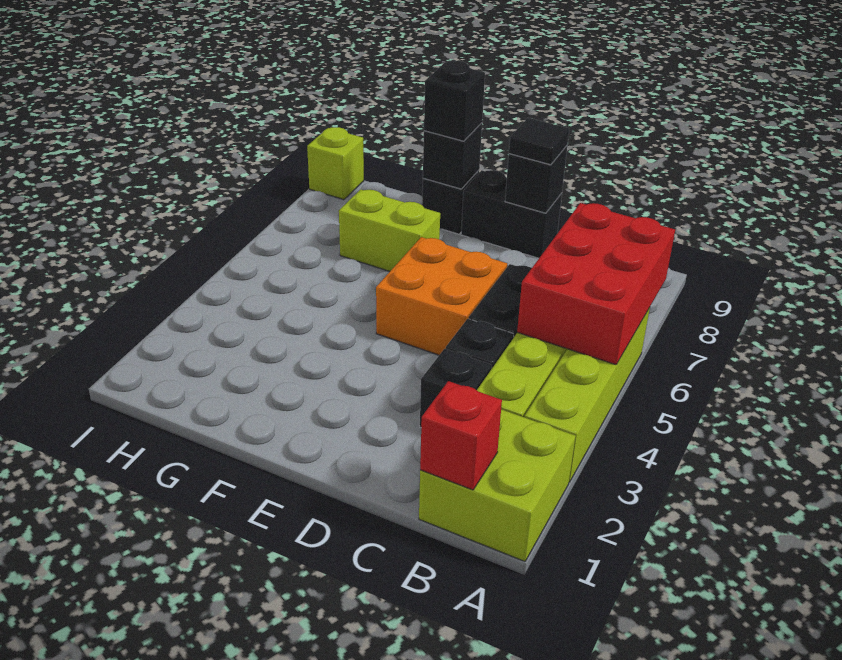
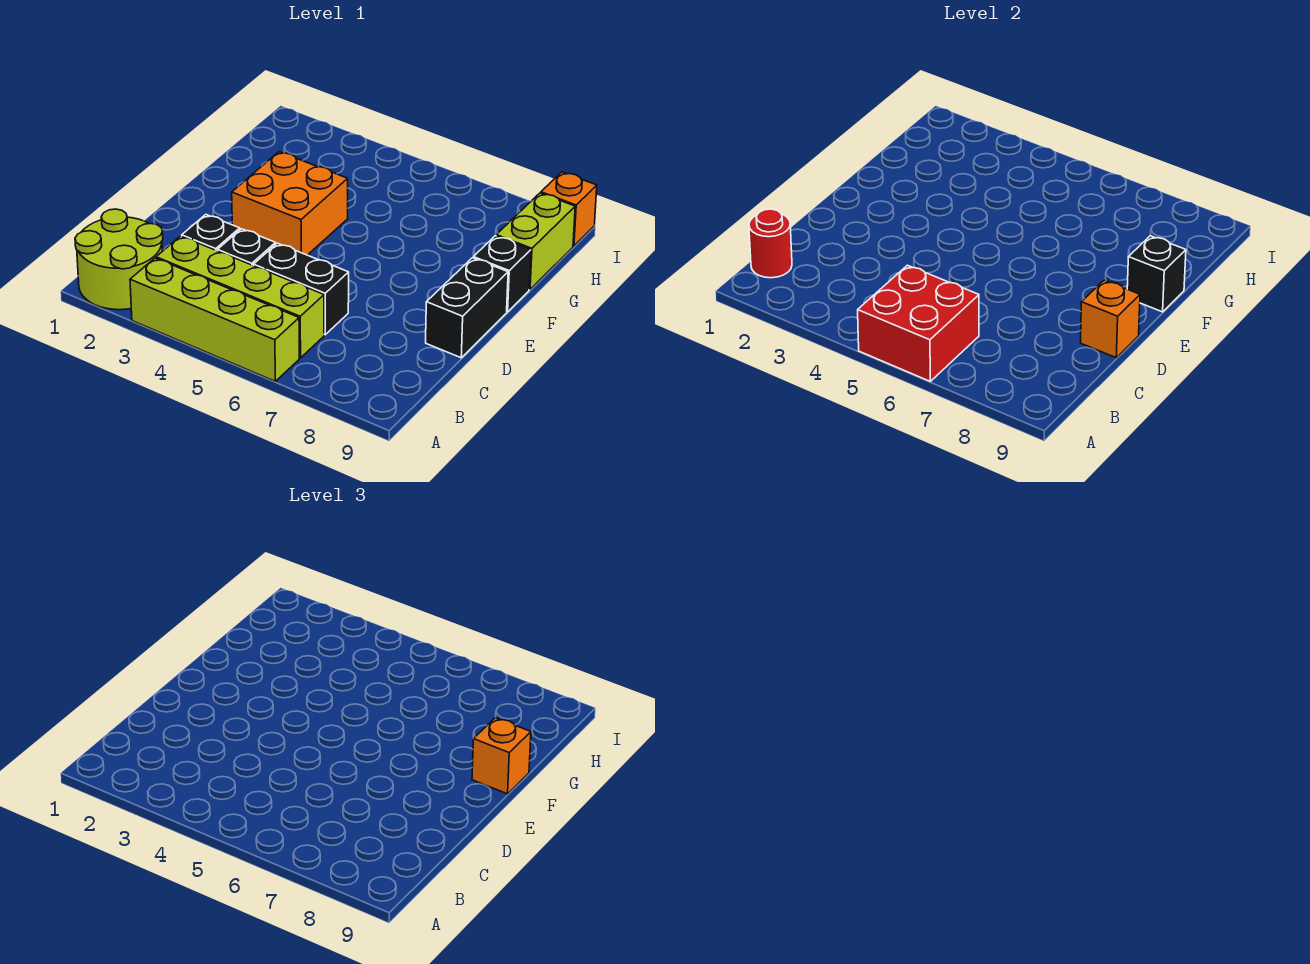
lime 2x2 brick [419,409,576,562] -> lime 2x2 round brick [75,209,163,310]
red 2x3 brick [517,203,675,365] -> red 2x2 brick [858,265,979,381]
red 1x1 brick [420,381,502,490] -> red 1x1 round brick [749,209,792,278]
orange 2x2 brick [376,237,507,355] -> orange 2x2 brick moved to [232,152,348,255]
black 1x1 brick [505,146,567,213] -> orange 1x1 brick [1081,280,1140,358]
black 1x1 tile [509,118,569,165] -> none
lime 1x2 brick [339,189,440,272] -> lime 1x2 brick moved to [496,193,575,289]
black 1x1 brick [424,61,485,141] -> orange 1x1 brick [472,718,531,794]
lime 1x1 brick [307,127,364,200] -> orange 1x1 brick [541,172,597,246]

